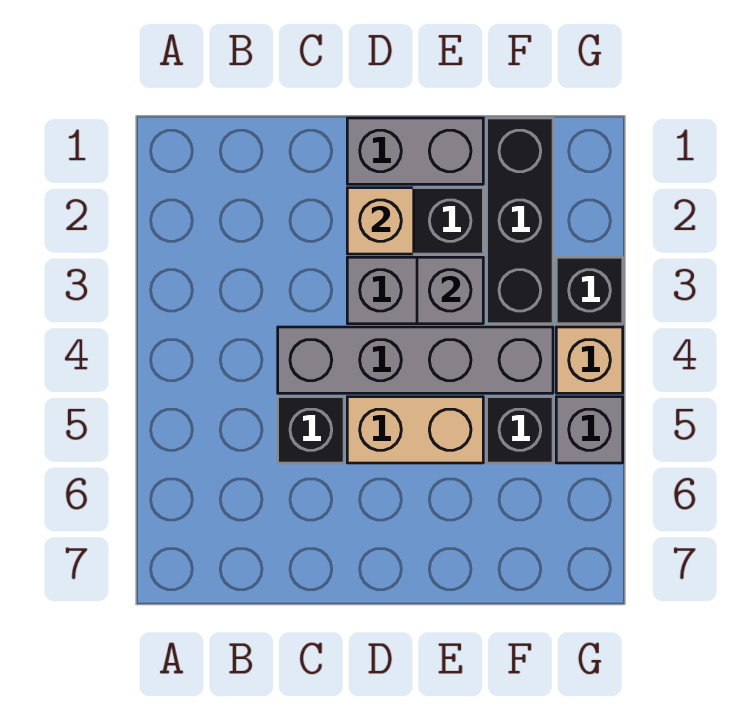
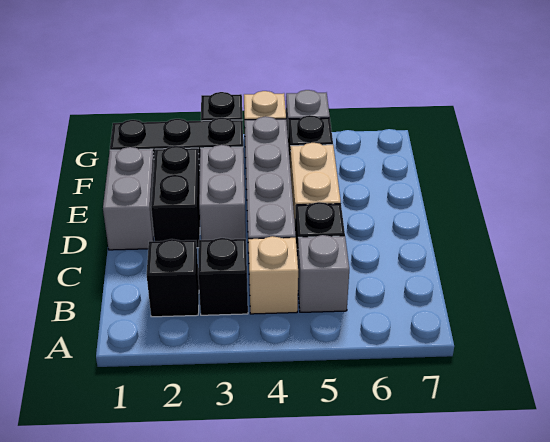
none -> black 1x1 brick [147,239,199,317]
none -> black 1x1 brick [198,238,248,315]
tan 1x1 brick [347,188,414,254] -> tan 1x1 brick moved to [248,236,298,314]
grey 1x1 brick [417,257,483,324] -> grey 1x1 brick moved to [297,235,349,312]

